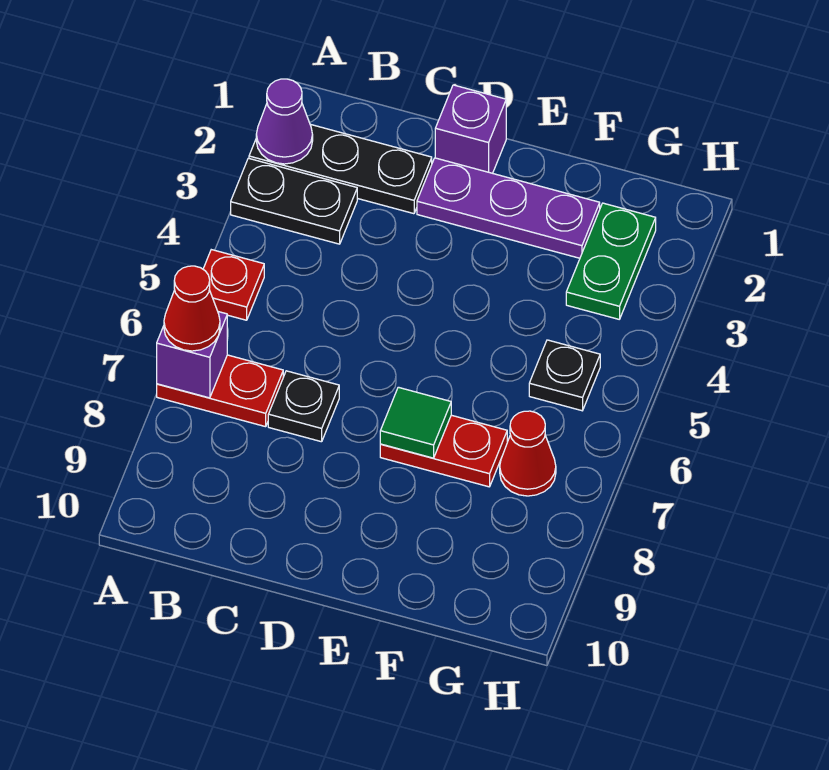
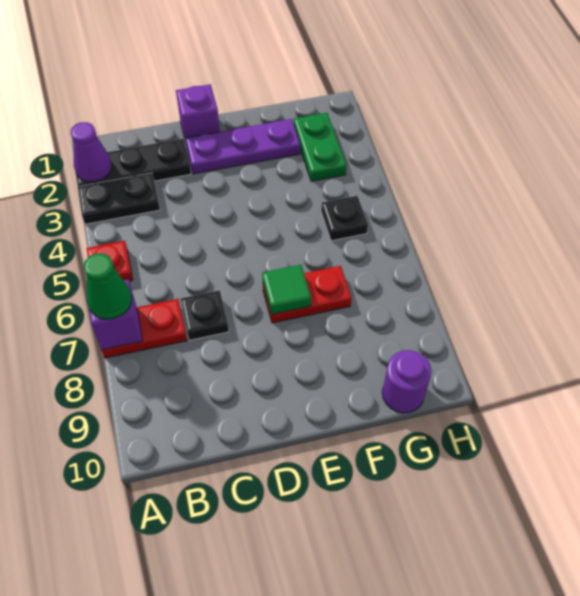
red 1x1 cone [164,266,220,351] -> green 1x1 cone [84,253,132,319]
red 1x1 cone [500,411,556,496] -> none
none -> purple 1x1 round brick [382,350,432,413]

